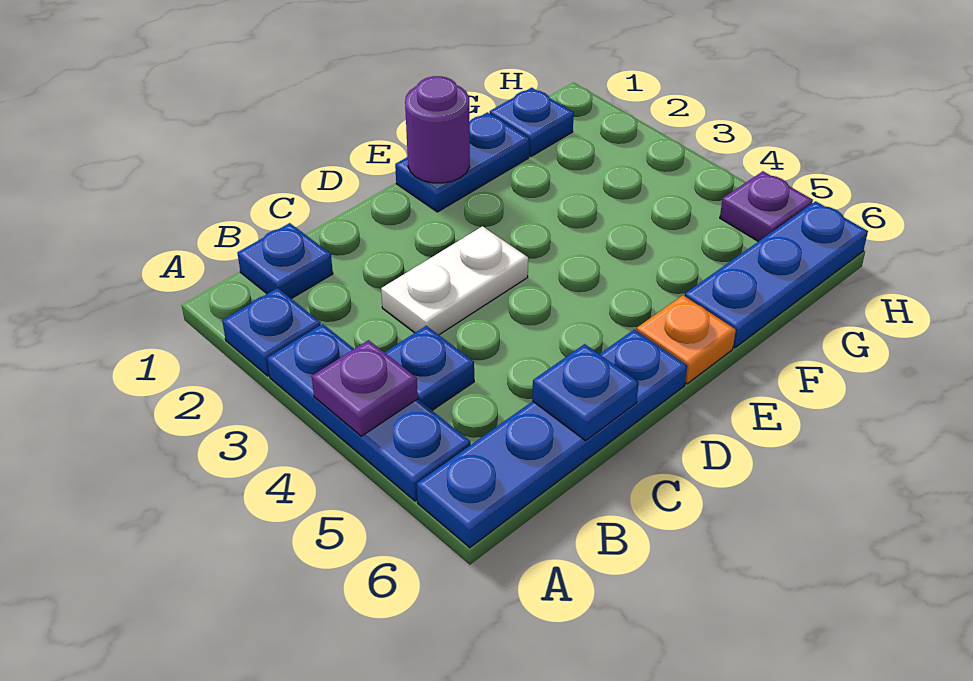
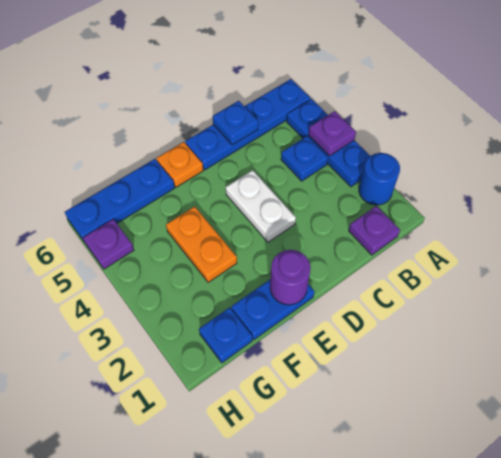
blue 1x1 plate [222,288,321,376] -> blue 1x1 round brick [359,153,400,205]
blue 1x1 plate [238,223,333,299] -> purple 1x1 plate [349,206,400,255]
white 1x2 plate [381,226,528,335] -> white 1x2 plate turned to [226,170,296,242]
none -> orange 1x2 plate [166,206,237,282]

